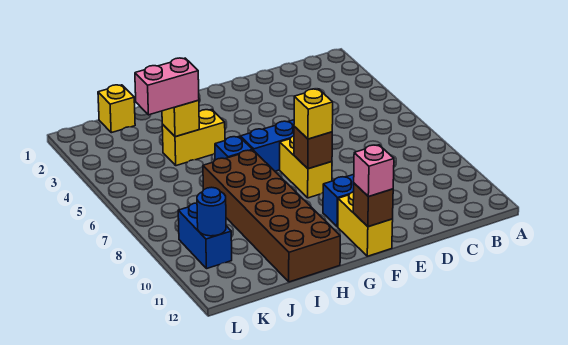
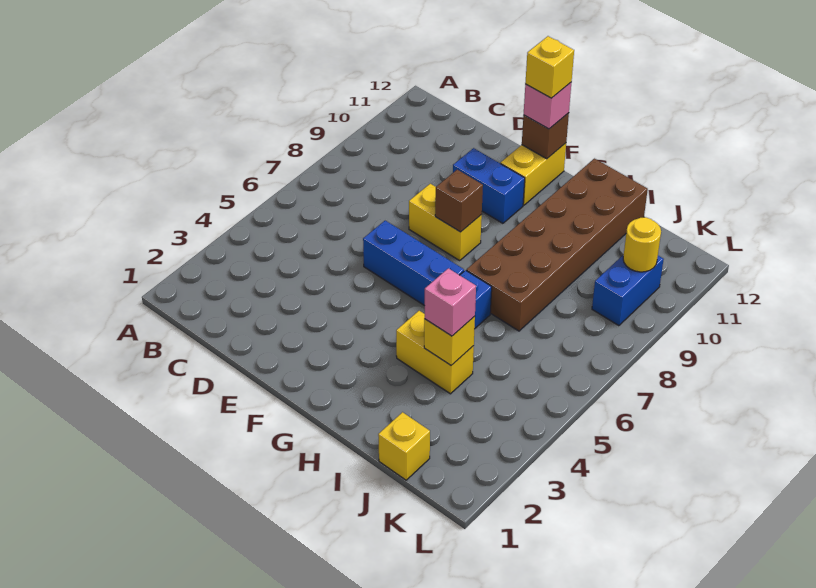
yellow 1x2 brick [280,136,332,198] -> yellow 1x2 brick turned to [409,184,482,260]
yellow 1x1 brick [294,89,333,139] -> yellow 1x1 brick moved to [525,36,574,98]
pink 1x2 brick [135,58,199,115] -> pink 1x1 brick [424,268,476,336]
blue 1x1 round brick [197,187,226,236] -> yellow 1x1 round brick [623,217,661,272]

